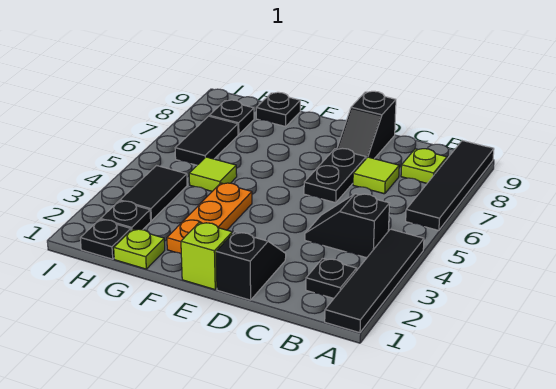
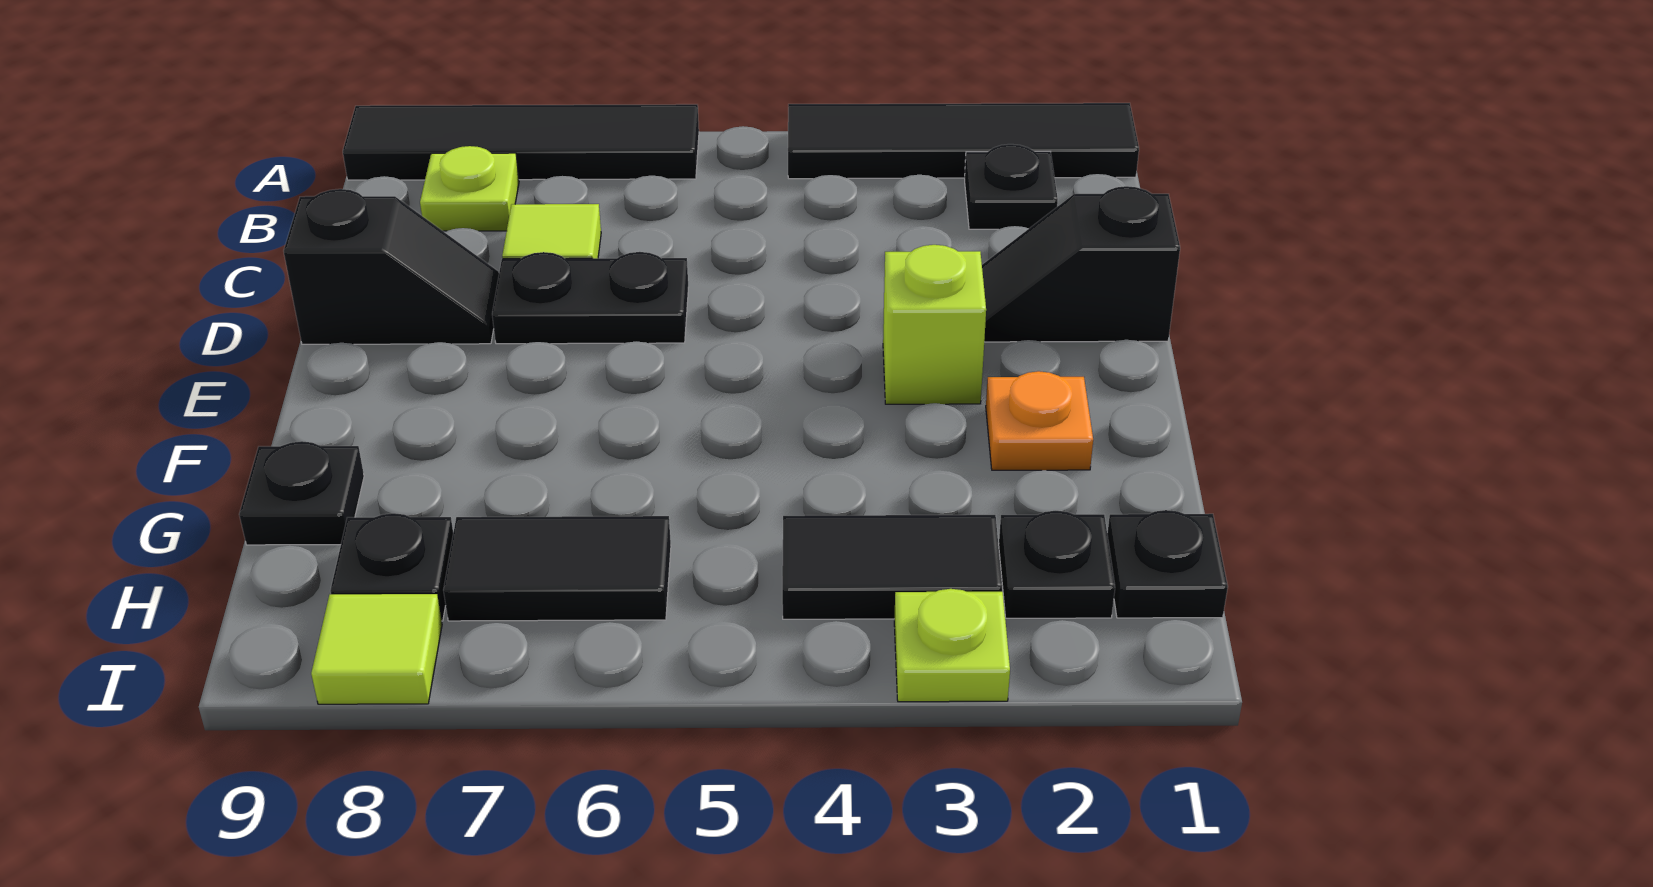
black 1x2 slope [305,194,390,258] -> none
lime 1x1 brick [181,222,232,290] -> lime 1x1 brick moved to [883,245,986,404]
orange 1x3 plate [167,183,252,254] -> orange 1x1 plate [986,371,1093,470]
lime 1x1 plate [114,229,165,269] -> lime 1x1 plate moved to [894,589,1010,702]
lime 1x1 tile [189,157,237,191] -> lime 1x1 tile moved to [311,594,442,704]

